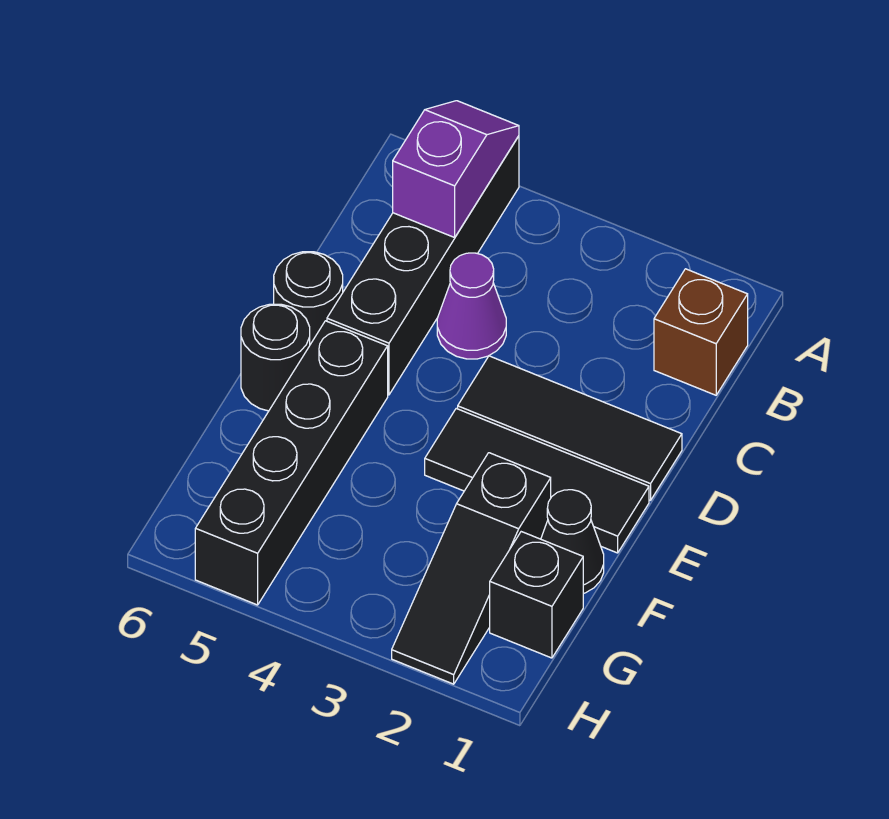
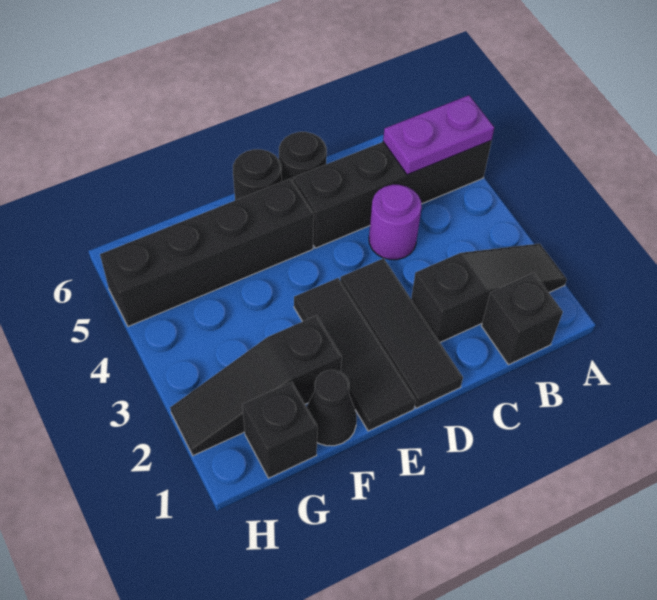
none -> black 1x3 slope [411,244,567,342]
purple 1x2 slope [393,101,519,237] -> purple 1x2 plate [383,95,494,175]
brown 1x1 brick [654,269,748,395] -> black 1x1 brick [482,273,563,365]
purple 1x1 cone [437,253,506,359] -> purple 1x1 round brick [369,185,422,260]

